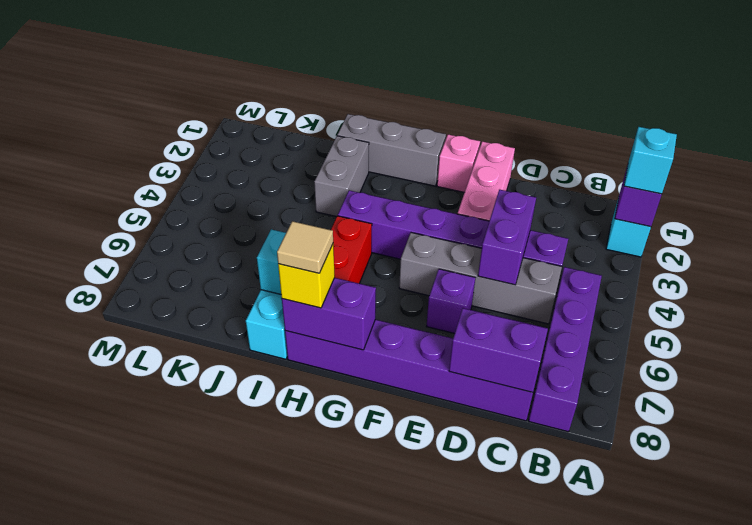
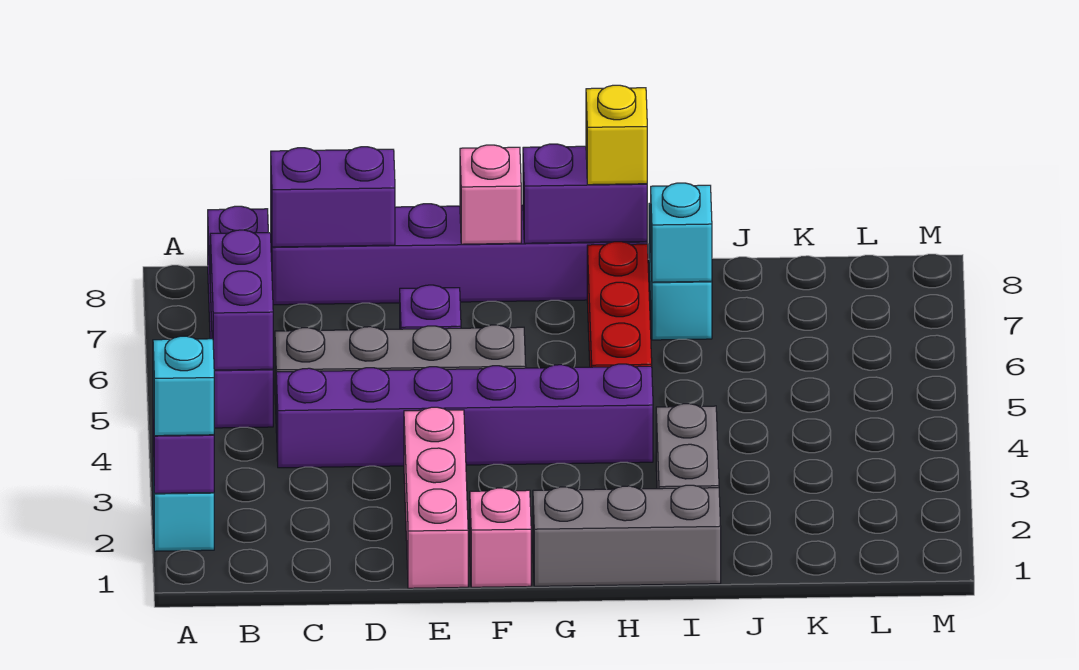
purple 1x2 brick [478,190,536,285] -> purple 1x2 brick moved to [210,230,273,370]
none -> pink 1x1 brick [460,145,521,244]
tan 1x1 tile [277,221,333,273] -> none

